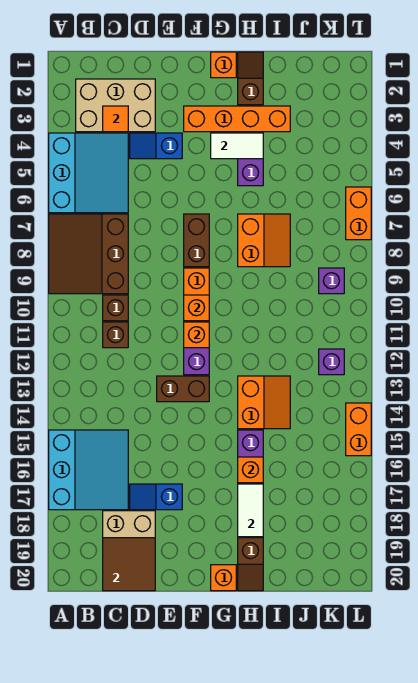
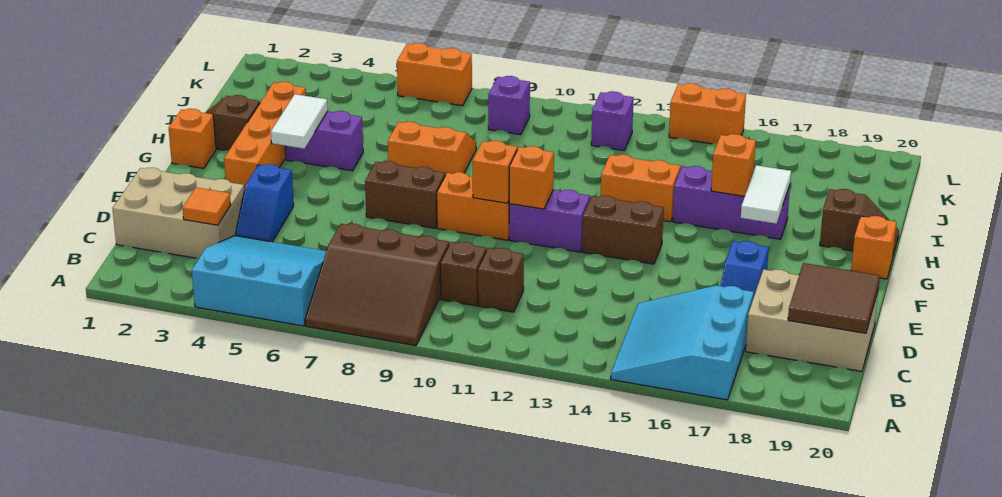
cyan 3x3 slope [49,430,128,510] -> cyan 3x3 slope turned to [611,286,754,400]
tan 2x3 brick [76,79,155,132] -> tan 2x3 brick turned to [112,168,244,258]
brown 1x2 brick [157,376,209,402] -> brown 1x2 brick turned to [582,196,664,264]
white 1x2 tile [238,484,263,537] -> white 1x2 tile turned to [741,165,791,224]

